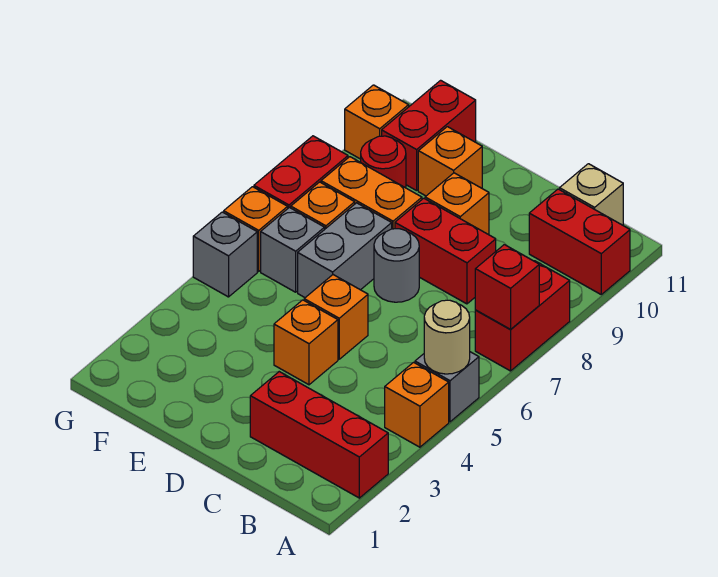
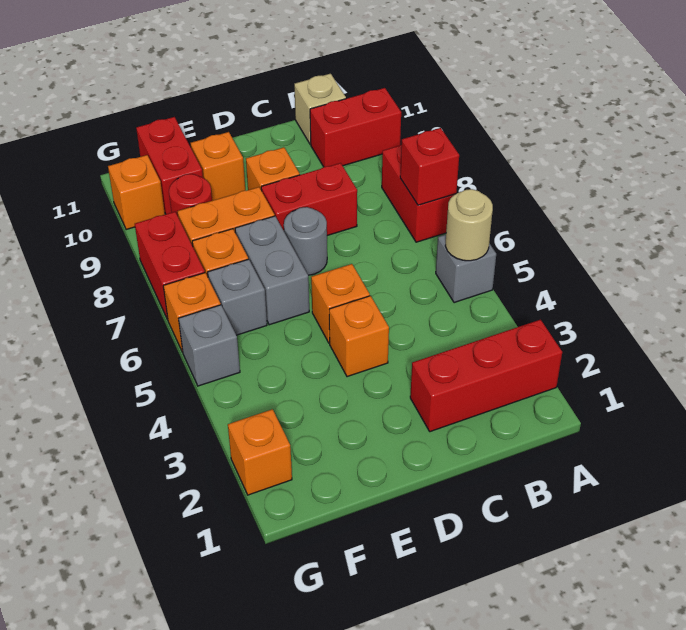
orange 1x1 brick [385,362,449,447] -> orange 1x1 brick moved to [228,409,292,495]

